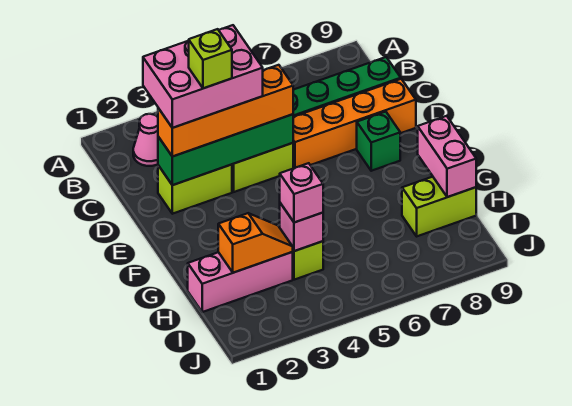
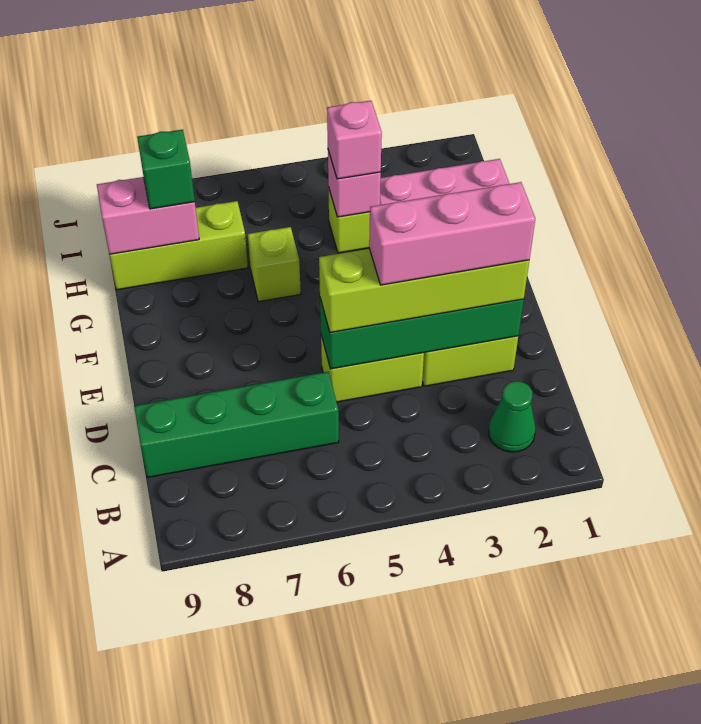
pink 1x1 cone [133,114,158,166] -> green 1x1 cone [489,381,536,452]
pink 2x3 brick [143,25,263,128] -> pink 1x3 brick [369,182,535,285]
orange 1x4 brick [158,65,293,157] -> lime 1x4 brick [319,249,529,333]
lime 1x1 brick [189,29,232,88] -> lime 1x1 brick moved to [248,227,301,302]
orange 1x4 brick [293,79,416,168] -> none
green 1x1 brick [357,112,400,171] -> green 1x1 brick moved to [137,130,195,209]
pink 1x2 brick [418,116,476,197] -> pink 1x2 brick turned to [97,177,199,254]
orange 1x2 slope [218,213,293,273] -> none
lime 1x2 brick [402,177,476,236] -> lime 1x3 brick [109,201,248,290]

